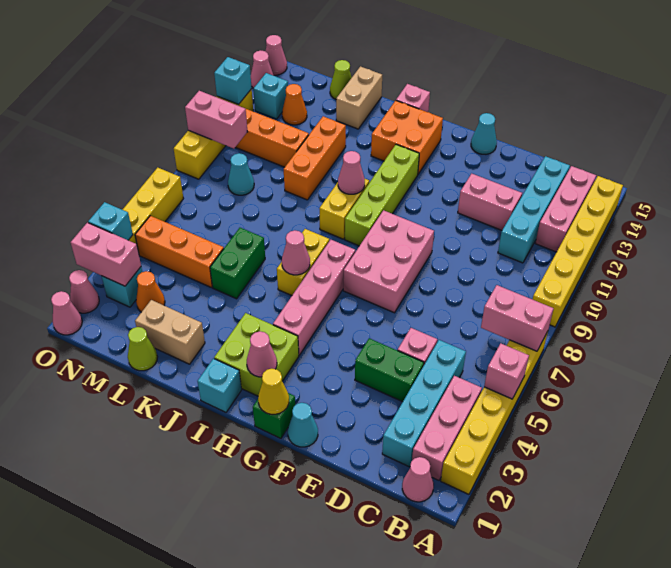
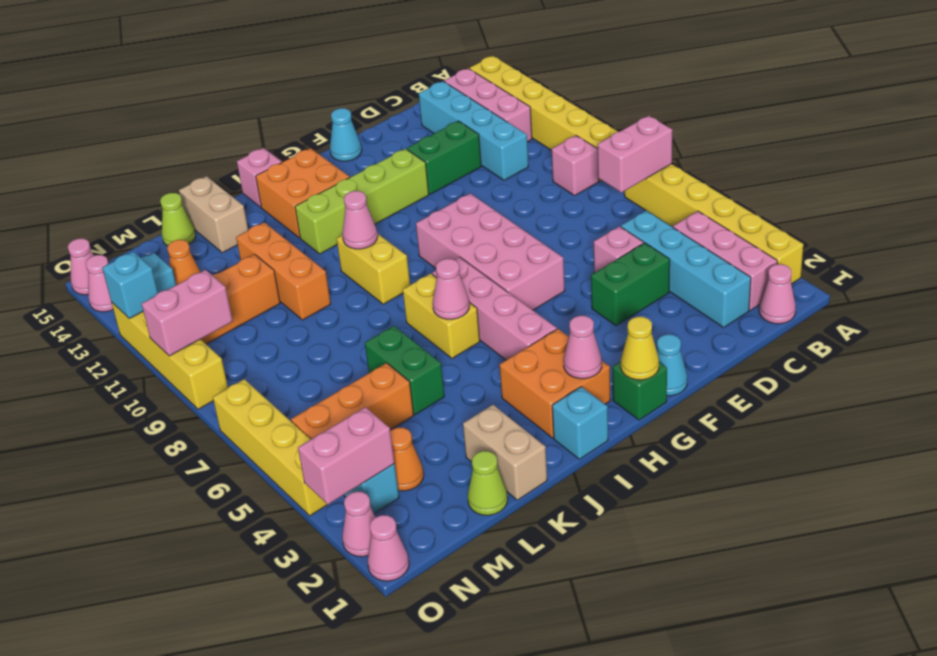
pink 1x1 brick [484,343,529,399] -> pink 1x1 brick moved to [552,136,599,196]
pink 1x2 brick [458,174,522,230] -> green 1x2 brick [407,121,481,194]
pink 2x3 brick [343,210,434,313] -> pink 2x4 brick [416,193,565,310]
lime 2x2 brick [214,313,299,396] -> orange 2x2 brick [500,329,610,438]
lime 1x4 brick [345,145,419,246] -> lime 1x4 brick turned to [295,149,429,254]
tan 1x2 brick [135,300,205,364] -> tan 1x2 brick turned to [463,405,547,500]
cyan 1x1 cone [228,153,254,195] -> none
cyan 1x1 brick [88,202,133,240] -> none

